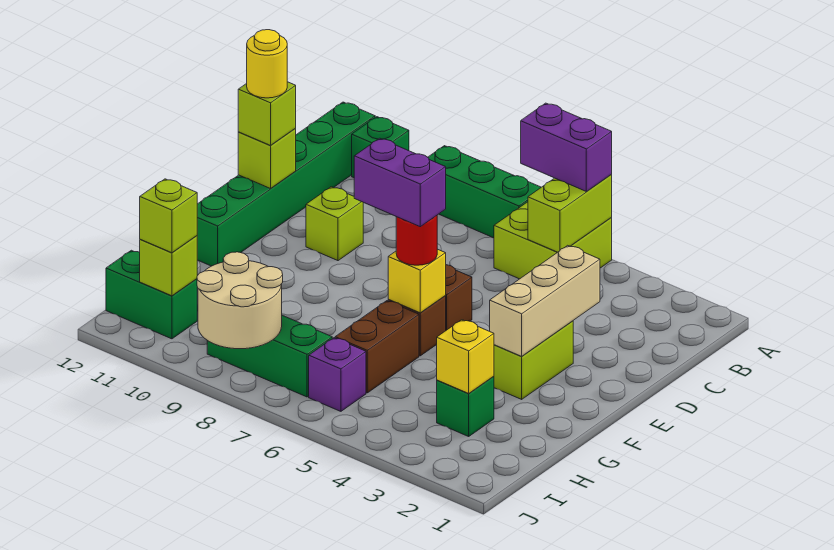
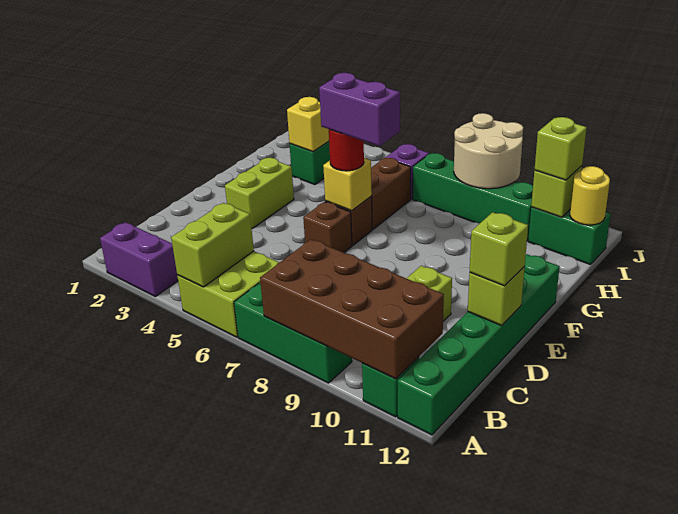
purple 1x2 brick [521,103,612,191] -> purple 1x2 brick moved to [100,222,178,296]
none -> brown 2x4 brick [260,239,444,379]
tan 1x3 brick [490,245,600,356] -> none
yellow 1x1 round brick [247,30,287,98] -> yellow 1x1 round brick moved to [570,166,610,225]
green 1x3 brick [207,315,332,397] -> green 1x4 brick [413,153,533,241]

